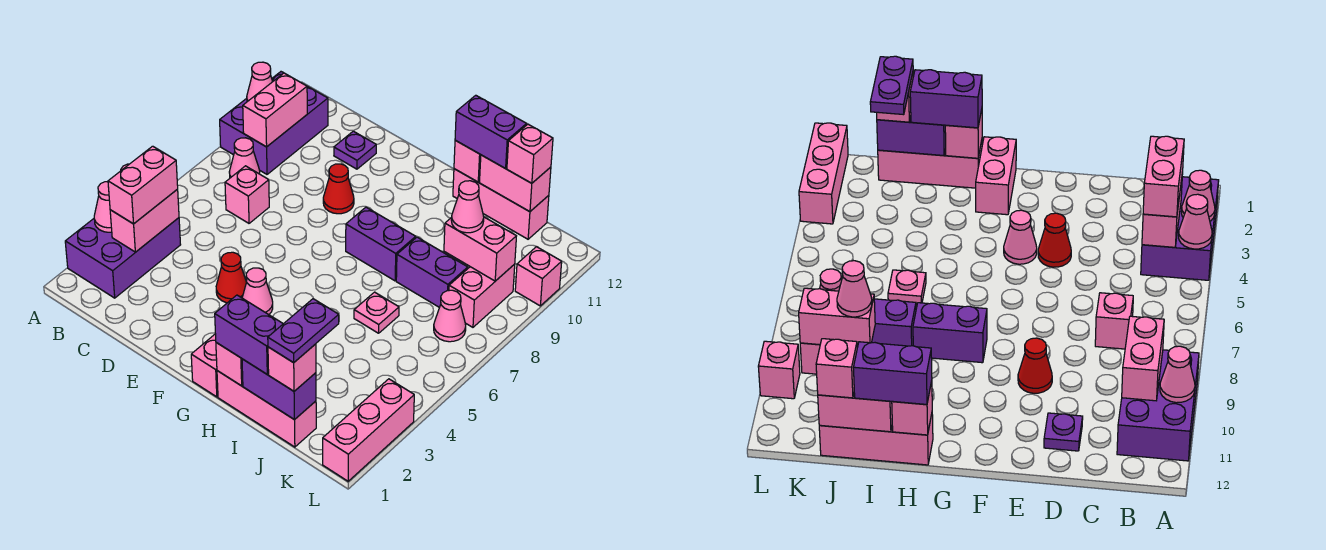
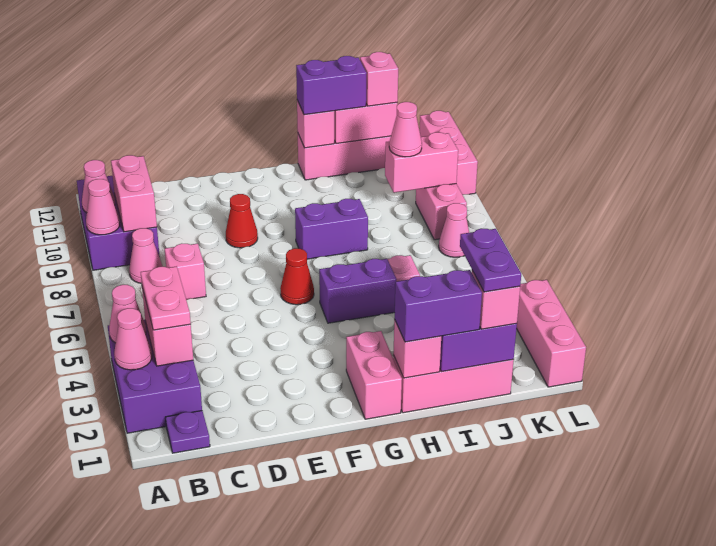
pink 1x2 brick [108,146,178,224] -> pink 1x2 plate [141,266,191,330]
purple 1x1 plate [334,131,376,169] -> purple 1x1 plate moved to [165,411,210,453]
red 1x1 cone [216,252,246,303] -> red 1x1 cone moved to [280,248,314,305]
pink 1x1 cone [242,268,273,315] -> pink 1x1 cone moved to [86,179,120,235]
purple 1x2 brick [396,237,468,307] -> purple 1x2 brick moved to [319,259,397,323]
pink 1x1 brick [515,247,562,306] -> pink 1x3 brick [420,111,478,195]

